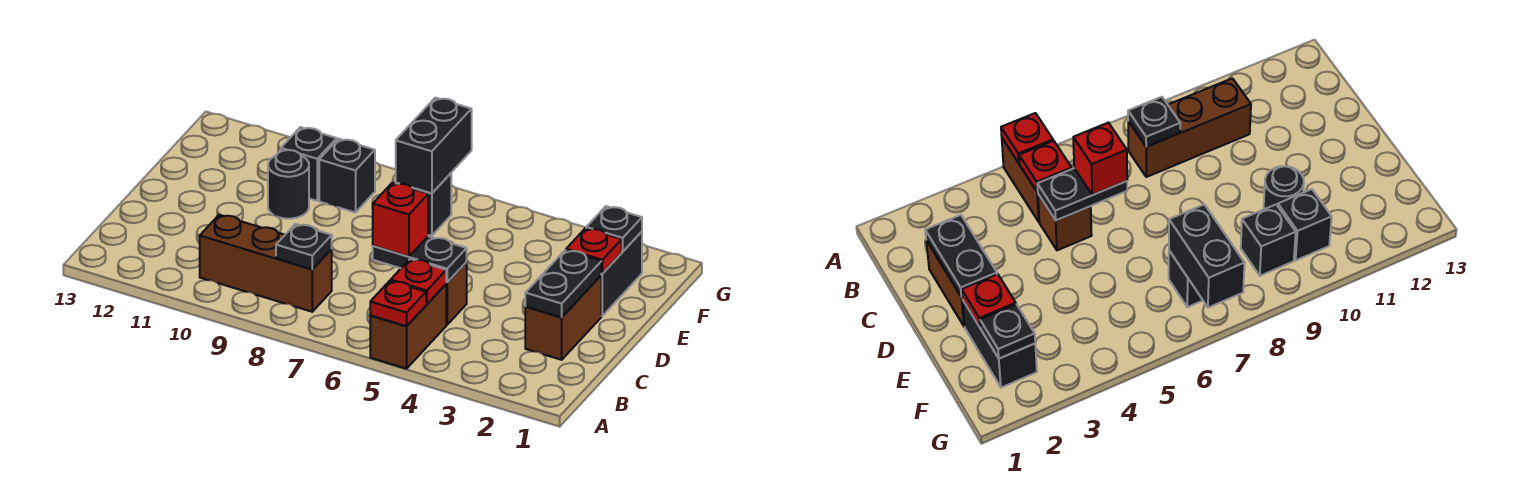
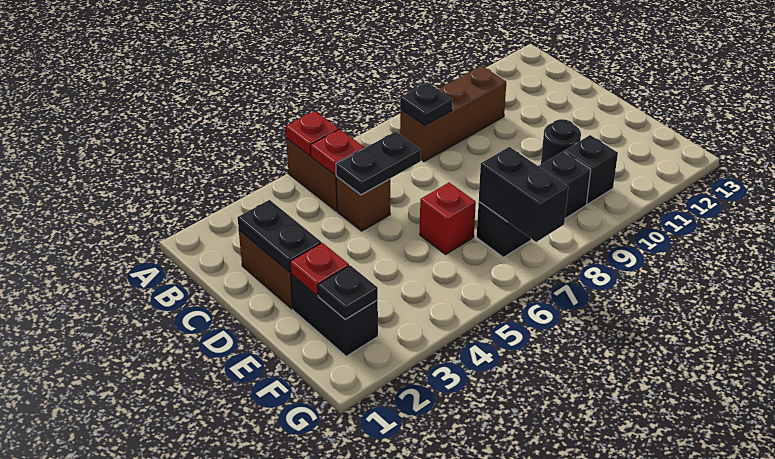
red 1x1 brick [373,183,428,256] -> red 1x1 brick moved to [420,183,476,254]

